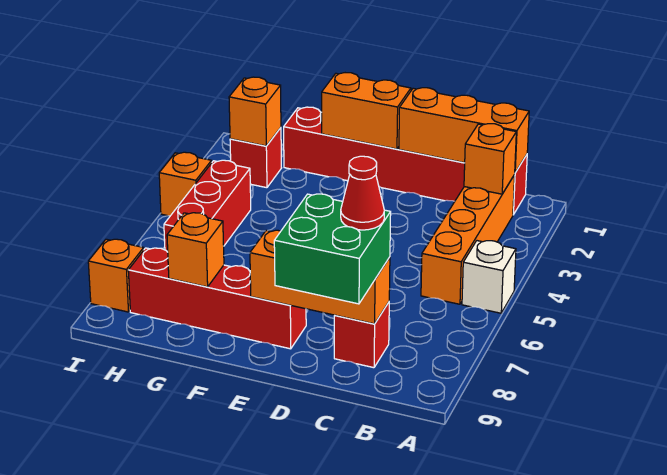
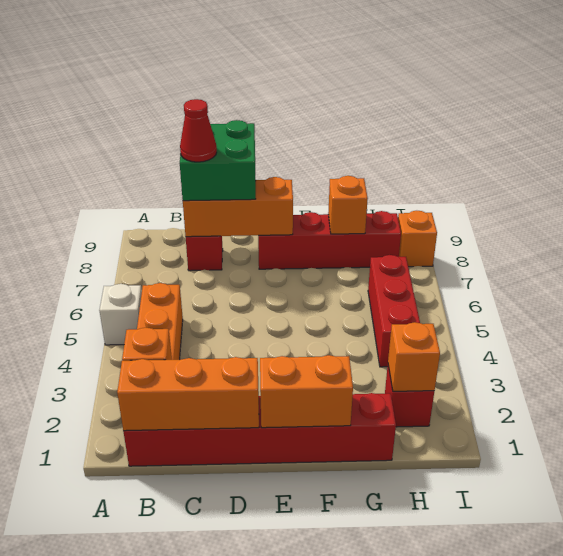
orange 1x1 brick [159,152,212,216] -> none

